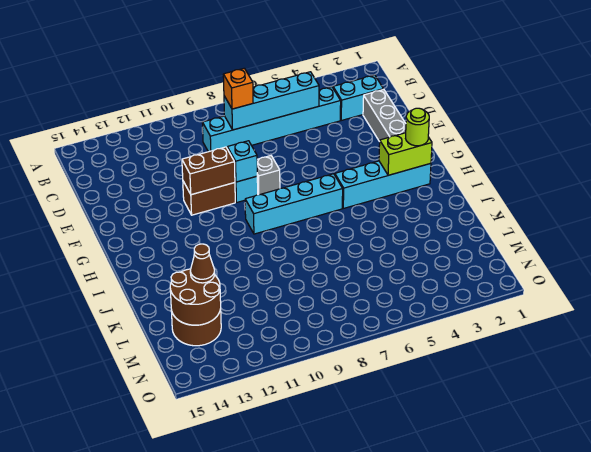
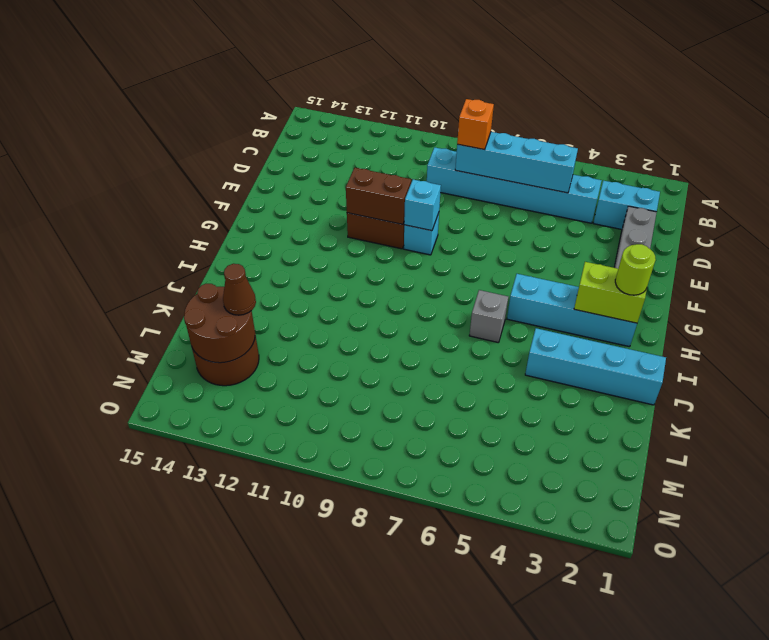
grey 1x1 brick [257,156,280,195] -> grey 1x1 brick moved to [469,290,508,343]
cyan 1x4 brick [245,174,343,234] -> cyan 1x4 brick moved to [525,328,666,405]

